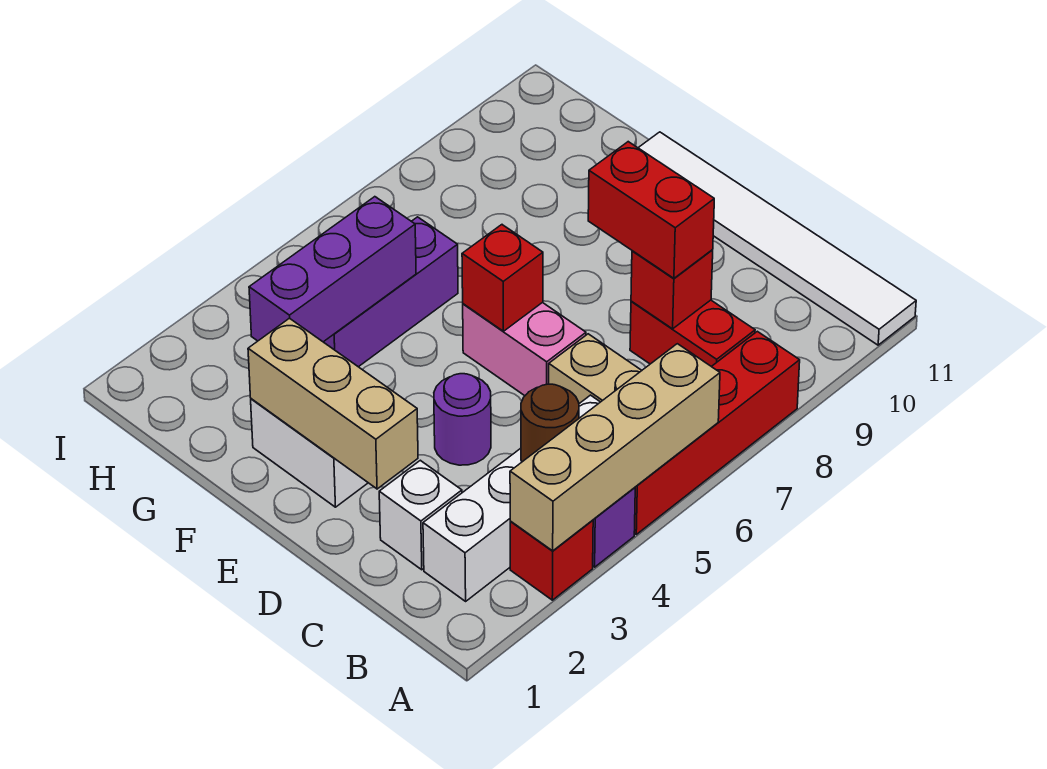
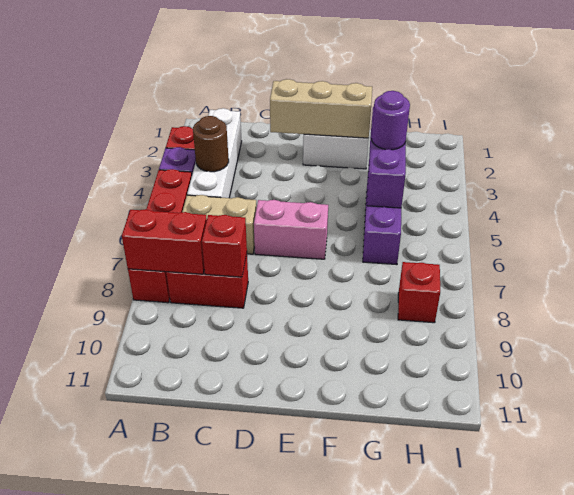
tan 1x4 brick [510,344,720,551] -> none
white 1x6 tile [638,132,916,345] -> none
white 1x1 brick [379,460,462,570] -> none
red 1x2 brick [588,142,714,278] -> red 1x2 brick moved to [122,209,207,274]
purple 1x1 round brick [434,374,491,465] -> purple 1x1 round brick moved to [371,91,410,150]
red 1x1 brick [462,225,543,331] -> red 1x1 brick moved to [398,262,440,323]

